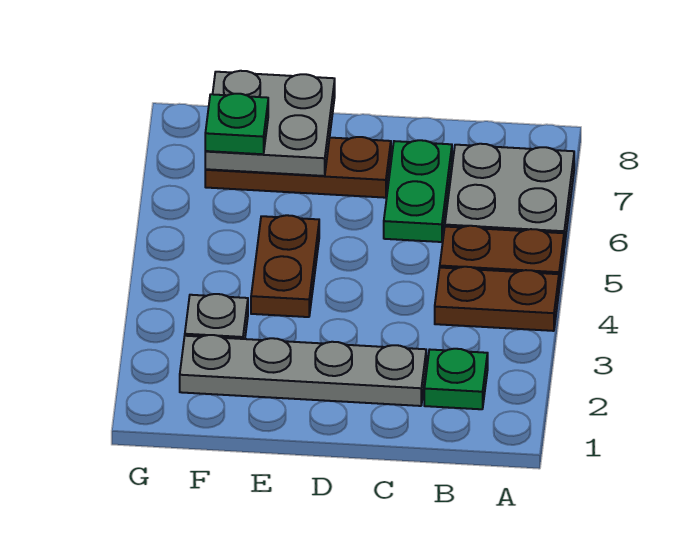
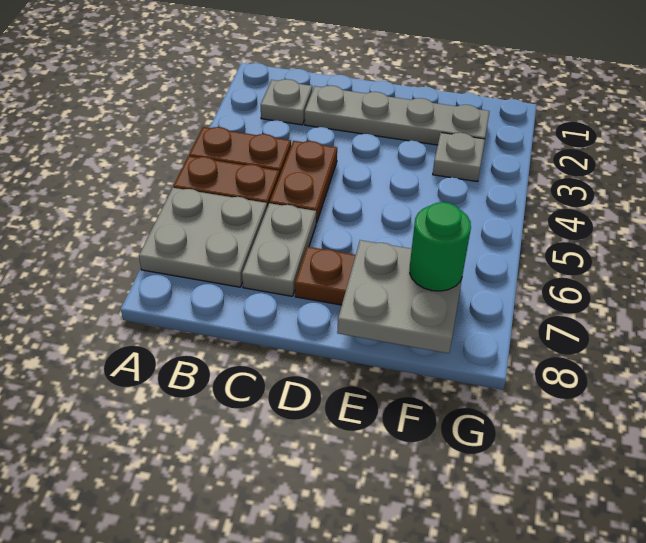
green 1x1 plate [424,349,488,409] -> grey 1x1 plate [261,79,312,125]
green 1x2 plate [384,140,452,242] -> grey 1x2 plate [242,203,316,296]
brown 1x2 plate [251,215,319,317] -> brown 1x2 plate moved to [270,141,337,223]
green 1x1 plate [205,94,268,154] -> green 1x1 round brick [410,202,471,291]

